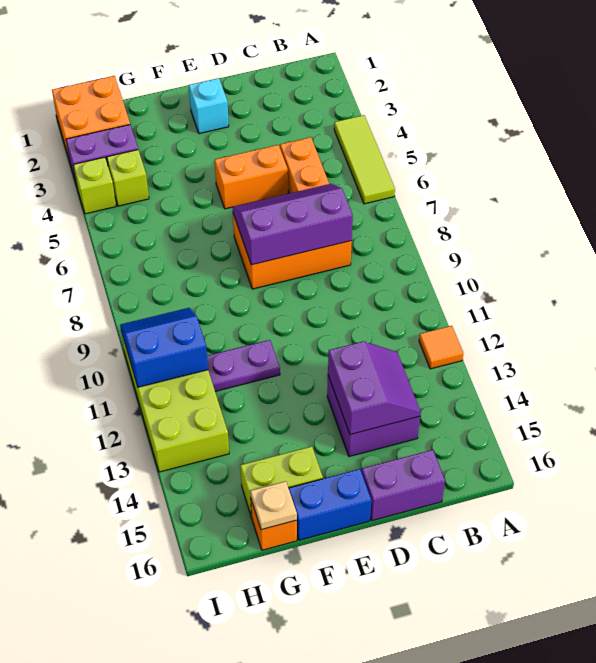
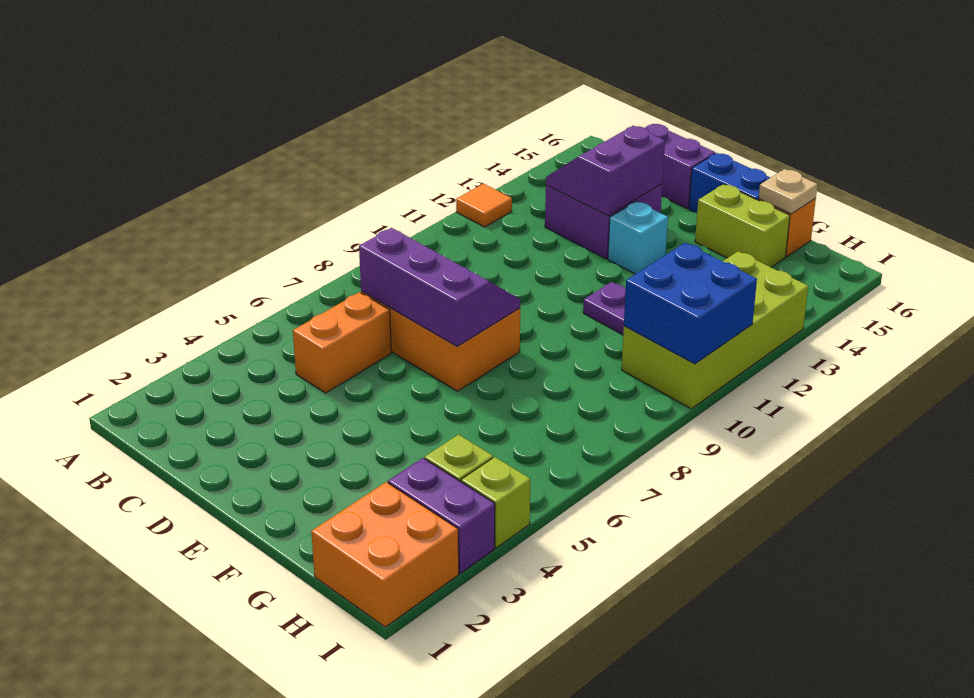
lime 1x3 tile [334,115,395,204] -> none
purple 2x3 slope [233,184,353,265] -> purple 2x3 slope turned to [359,228,520,347]
orange 1x2 brick [215,145,288,209] -> none
cyan 1x1 brick [189,78,229,134] -> cyan 1x1 brick moved to [608,201,668,274]
blue 2x2 slope [120,308,208,387] -> blue 2x2 brick [624,243,757,364]

